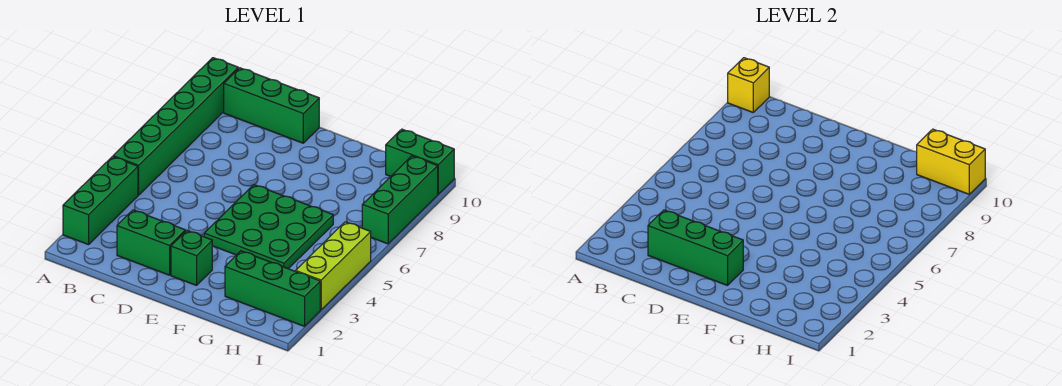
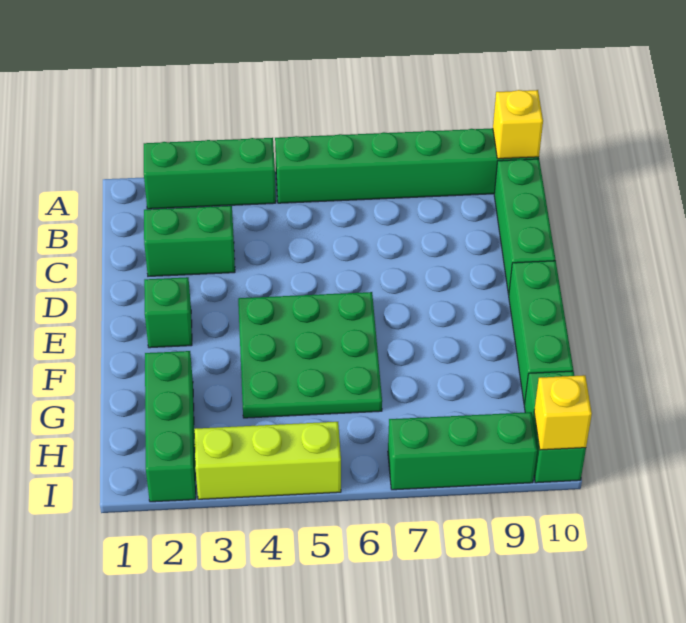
green 1x2 brick [117,210,186,275] -> green 1x2 brick turned to [144,206,235,276]
green 1x3 brick [648,210,743,285] -> green 1x3 brick moved to [509,261,573,405]
yellow 1x2 brick [917,129,985,194] -> yellow 1x1 brick [534,375,592,450]

